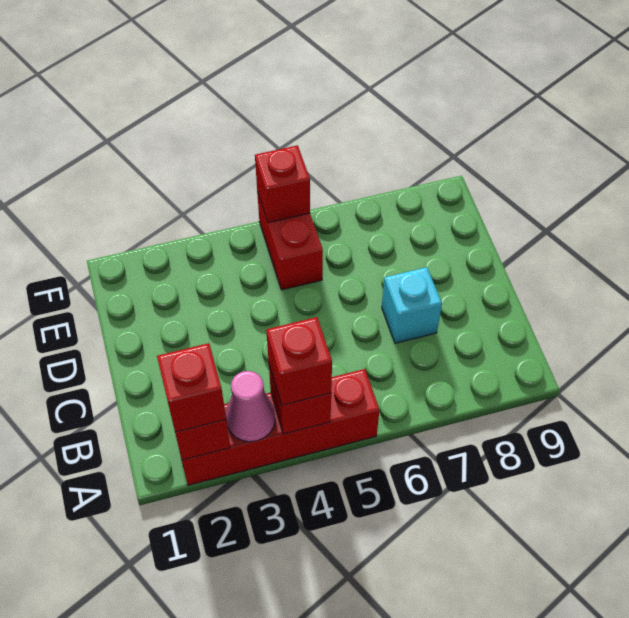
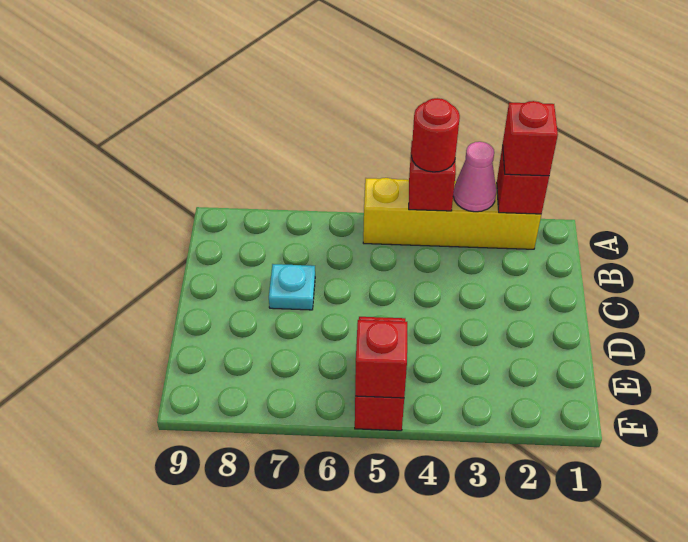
red 1x4 brick [182,369,380,485] -> yellow 1x4 brick [363,178,541,249]
red 1x1 brick [266,317,332,405] -> red 1x1 round brick [411,98,460,172]
cyan 1x1 brick [382,267,442,343] -> cyan 1x1 plate [269,264,315,310]

